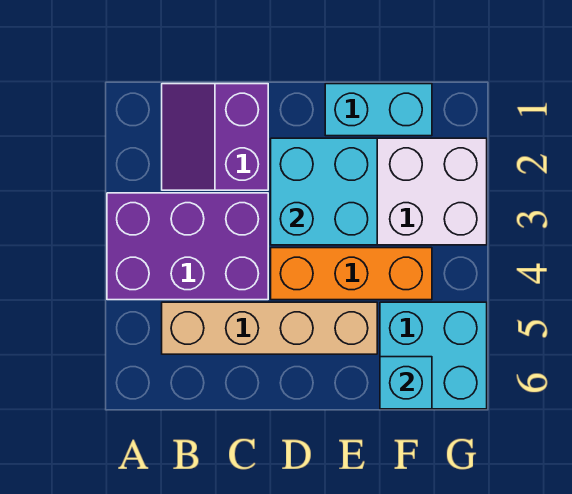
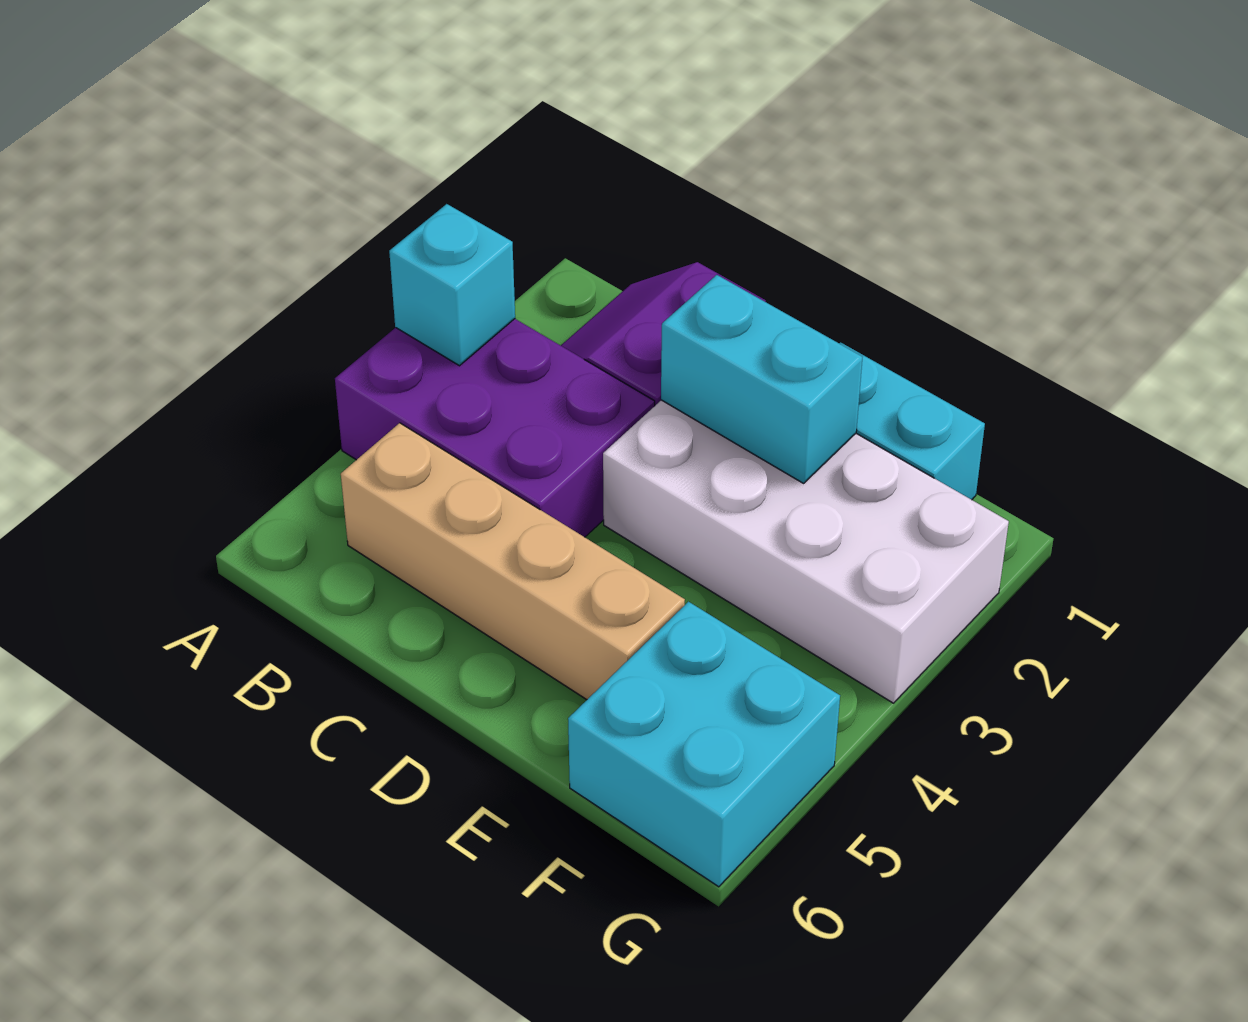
cyan 2x2 brick [271,138,377,245] -> cyan 1x2 brick [661,275,862,483]
orange 1x3 brick [271,248,432,300] -> none
cyan 1x1 brick [380,357,432,409] -> cyan 1x1 brick moved to [389,204,515,366]

